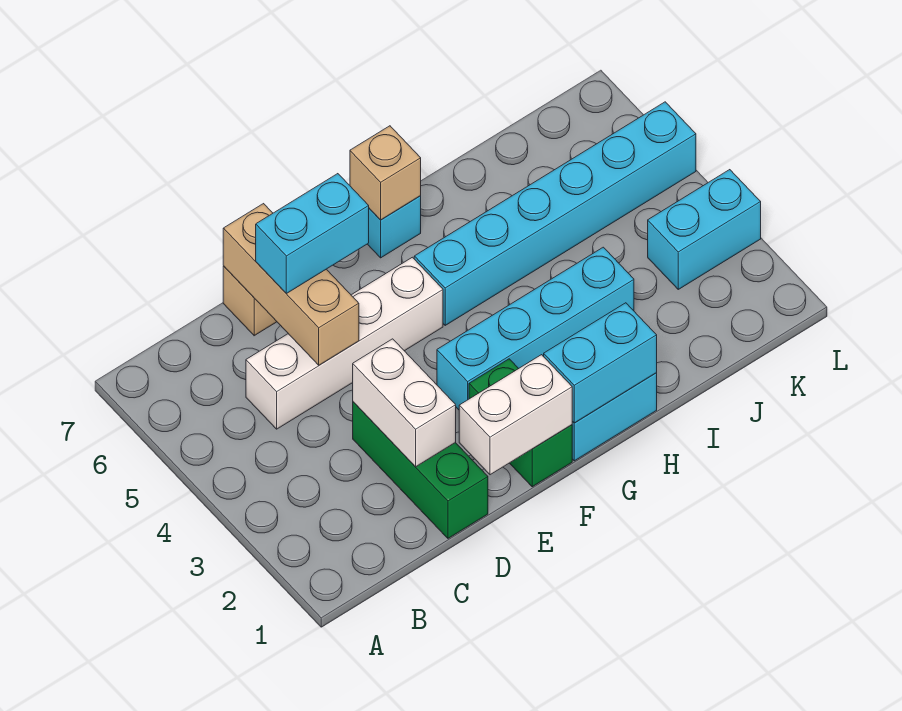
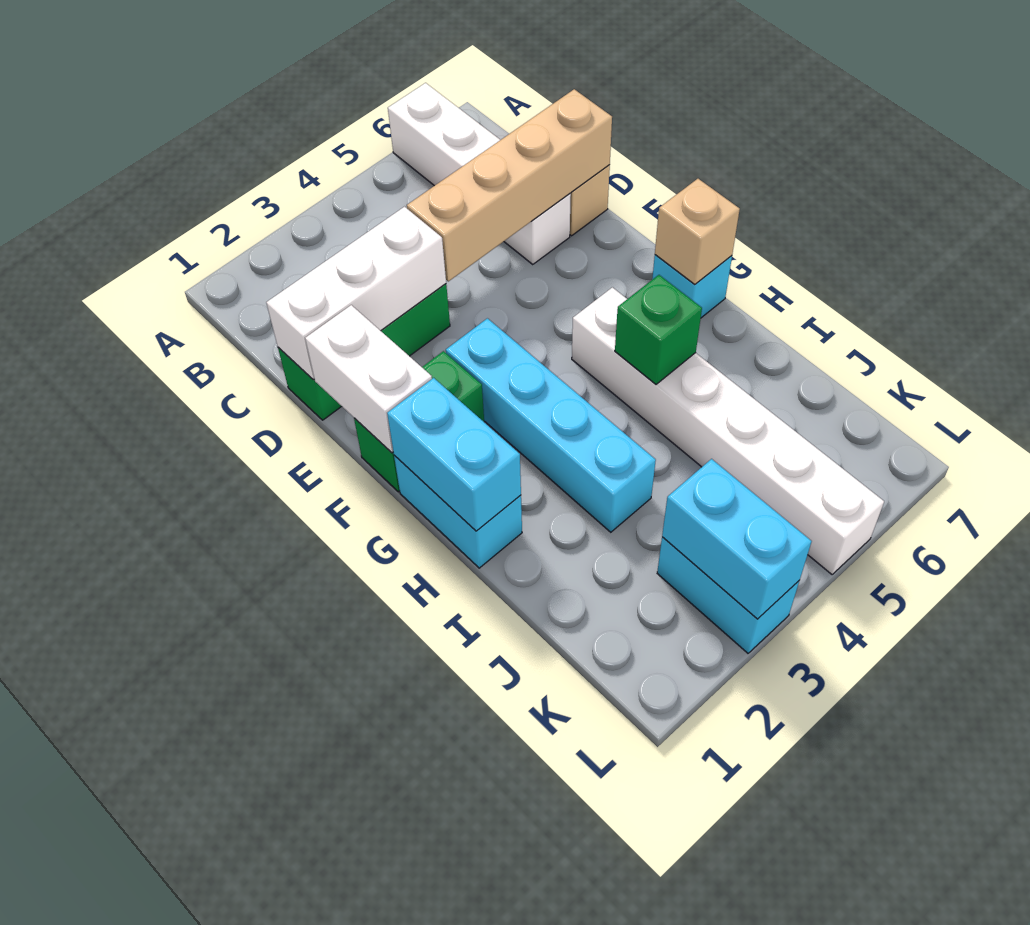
white 1x4 brick [246,257,443,429] -> white 1x4 brick moved to [388,83,571,264]
white 1x2 brick [353,339,456,467] -> white 1x3 brick [266,207,446,380]
tan 1x3 brick [223,204,359,365] -> tan 1x4 brick [407,89,612,281]
cyan 1x2 brick [256,174,369,294] -> cyan 1x2 brick moved to [662,459,812,619]
cyan 1x6 brick [414,102,696,325] -> white 1x6 brick [572,287,884,574]
none -> green 1x1 brick [615,275,702,384]

